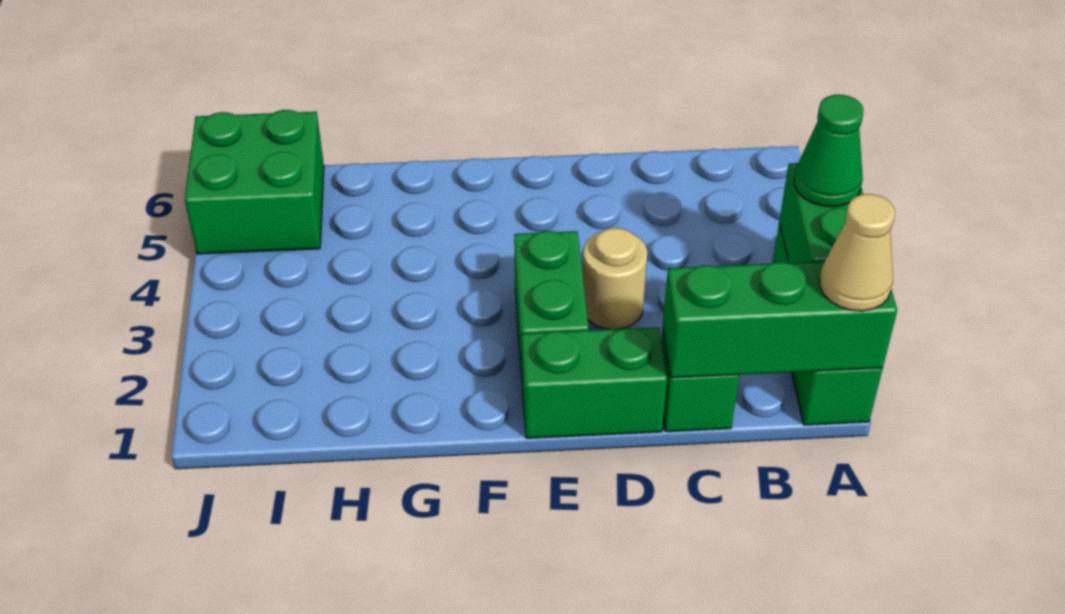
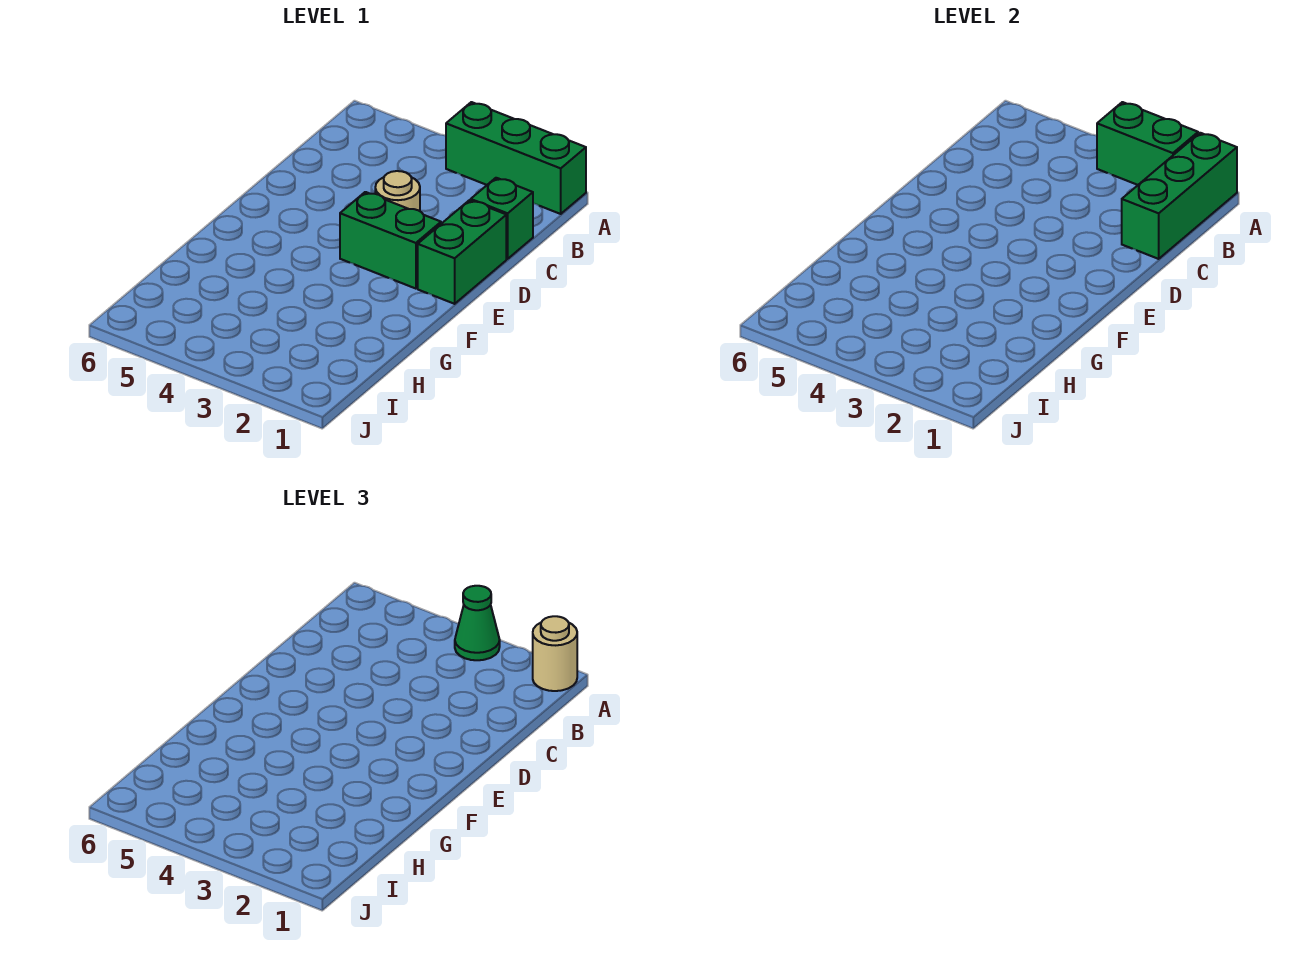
tan 1x1 cone [820,194,895,311] -> tan 1x1 round brick [533,616,577,691]
green 2x2 brick [185,110,324,254] -> none

